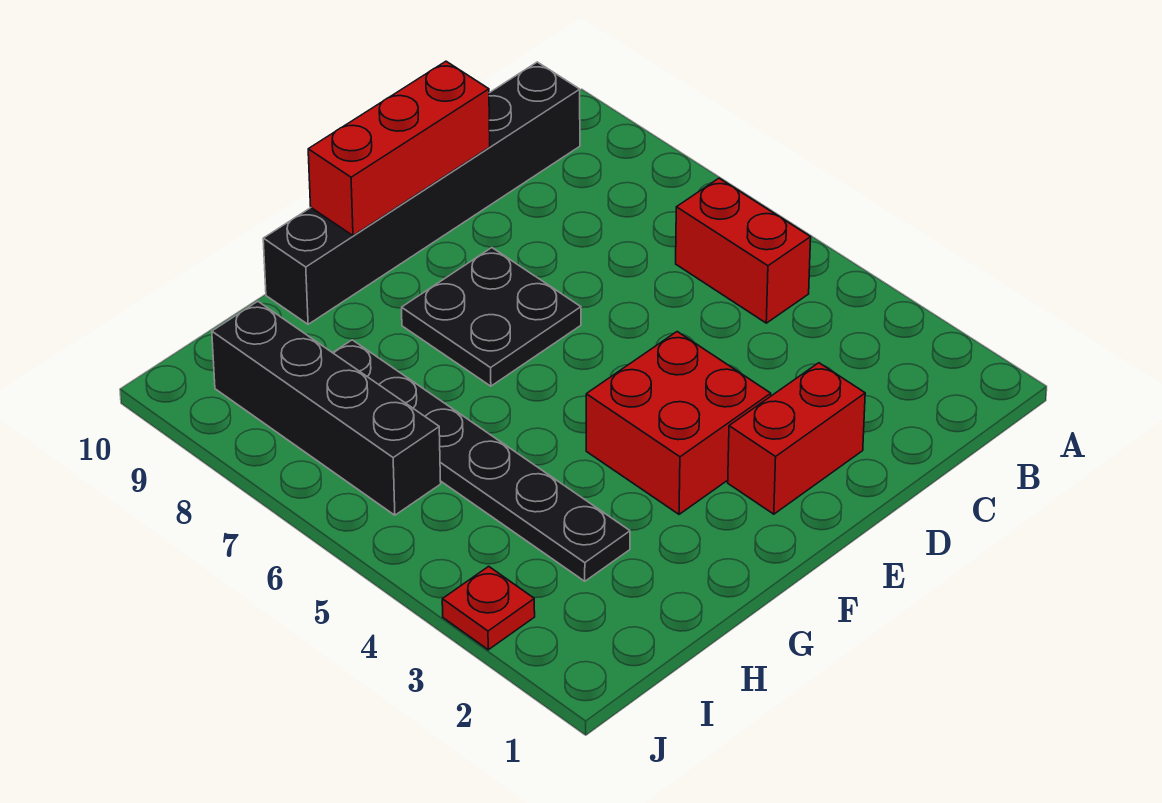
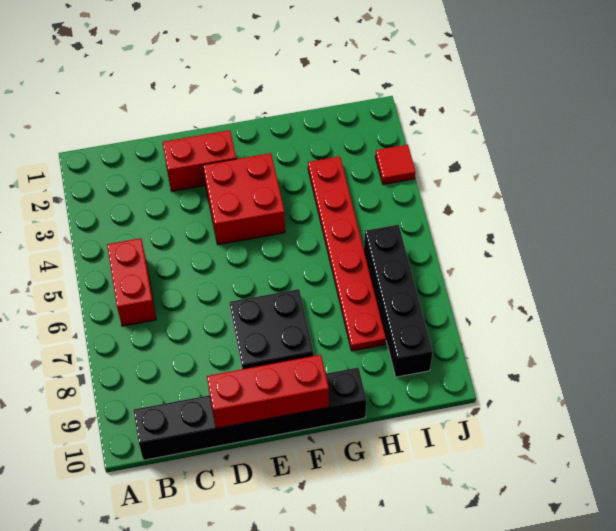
black 1x6 plate [333,340,630,581] -> red 1x6 plate [308,156,386,351]
red 1x1 plate [442,566,535,650] -> red 1x1 tile [375,145,415,185]

